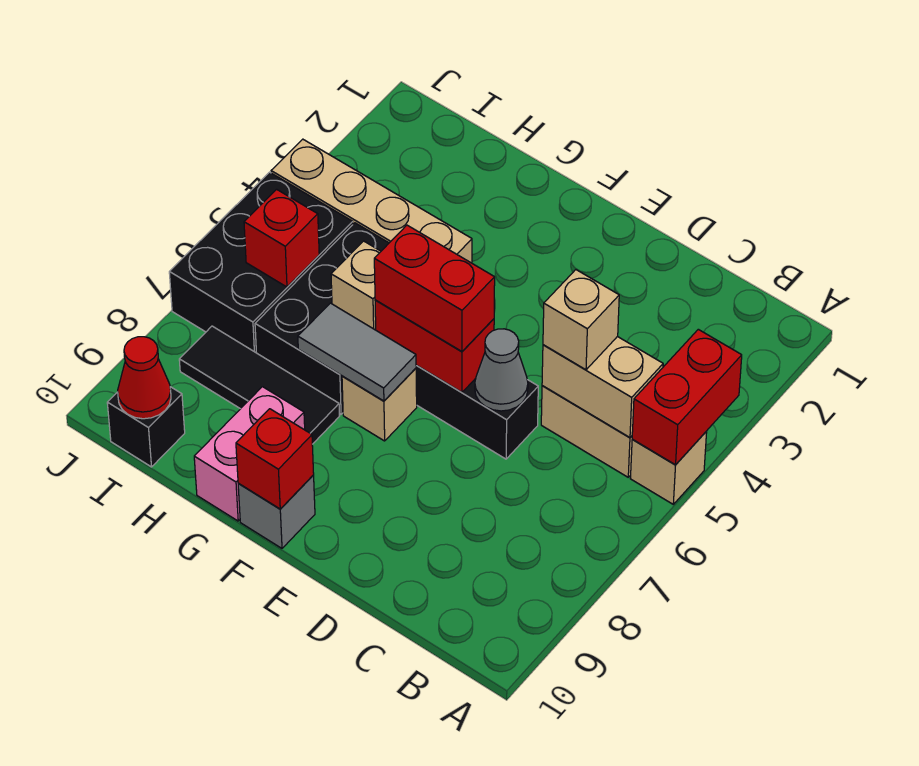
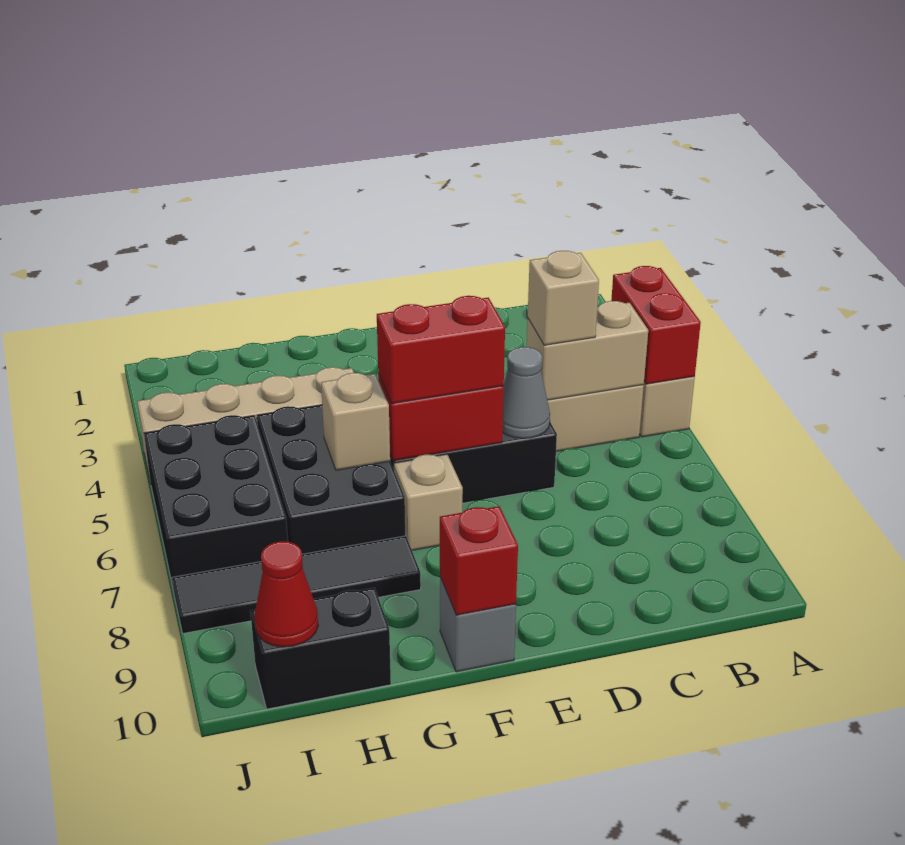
grey 1x2 tile [298,303,416,401] -> none
black 1x3 tile [179,326,339,444] -> black 1x4 tile [172,536,421,633]
pink 1x2 brick [194,387,305,521] -> none
red 1x1 brick [244,189,319,287] -> none
black 1x1 brick [107,387,185,467] -> black 1x2 brick [250,588,391,709]

